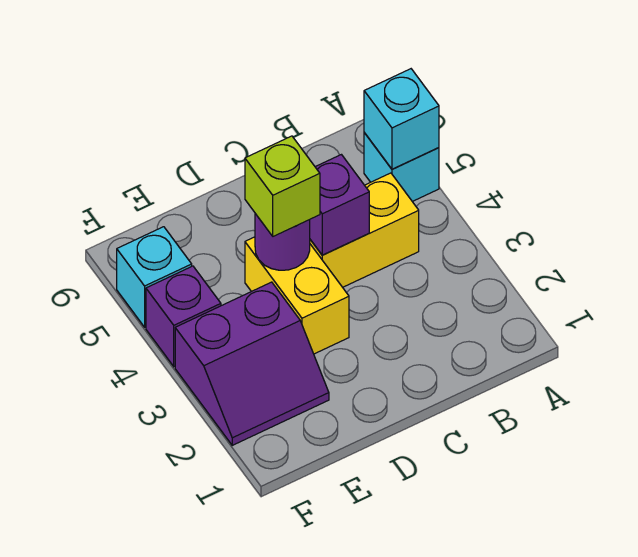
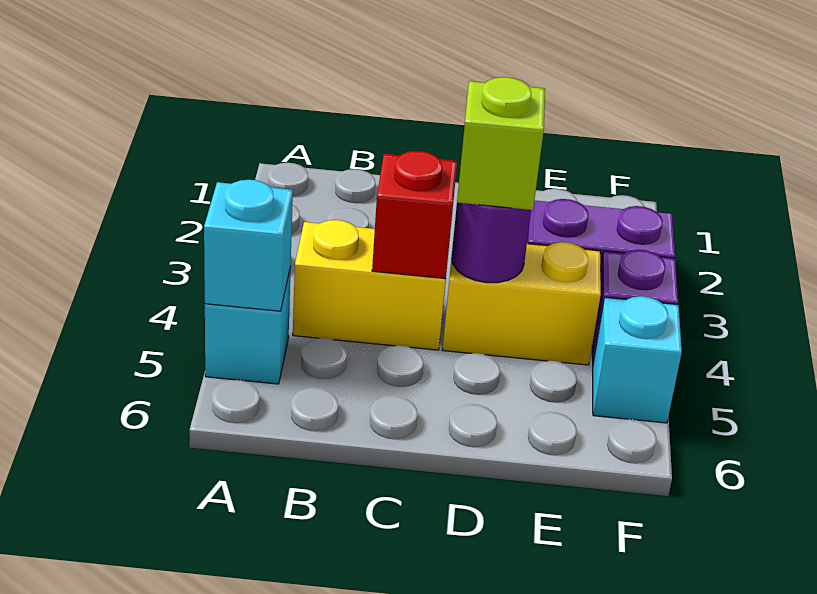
purple 1x1 brick [310,155,369,255] -> red 1x1 brick [372,151,457,279]
yellow 1x2 brick [245,237,349,354] -> yellow 1x2 brick turned to [442,242,601,365]

